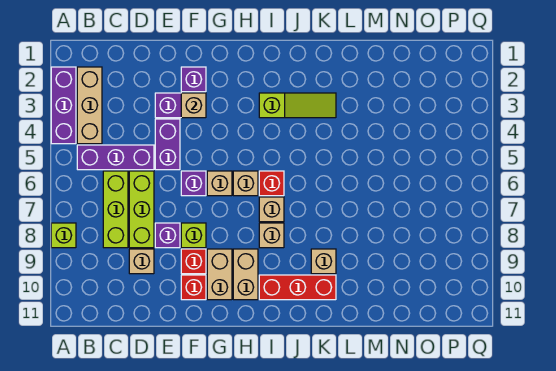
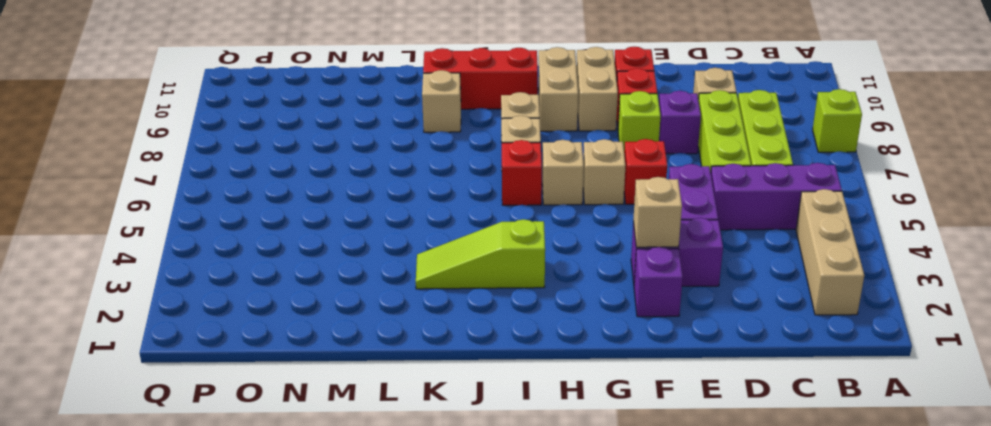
purple 1x3 brick [51,67,76,144] -> none
purple 1x1 brick [181,171,206,196] -> red 1x1 brick [624,139,667,204]

